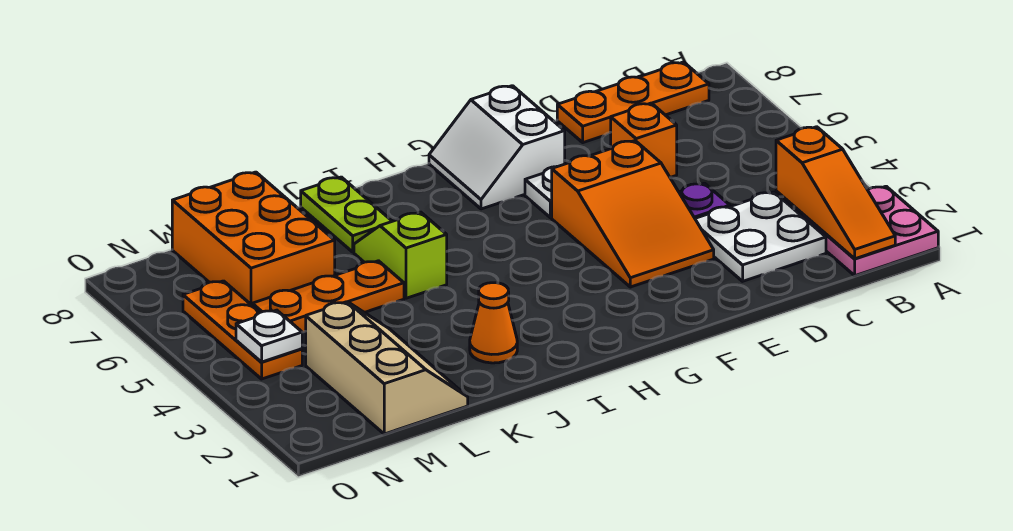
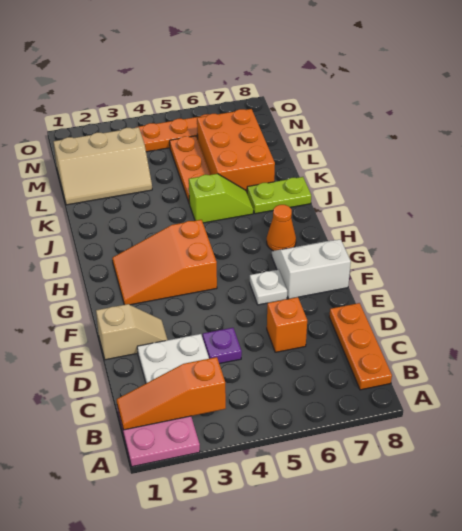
none -> tan 1x2 slope [96,304,167,360]
orange 2x3 slope [552,141,714,287] -> orange 2x3 slope moved to [112,220,217,305]
orange 1x1 cone [470,283,517,363] -> orange 1x1 cone moved to [267,205,296,251]
orange 2x3 brick [172,172,335,305] -> orange 2x3 brick turned to [197,109,275,192]
white 1x1 plate [236,310,302,362] -> none

